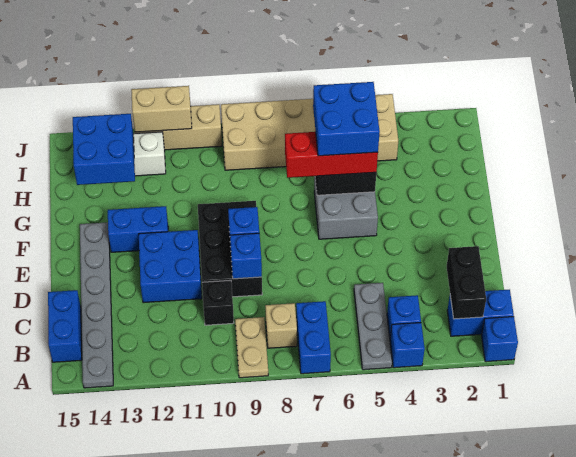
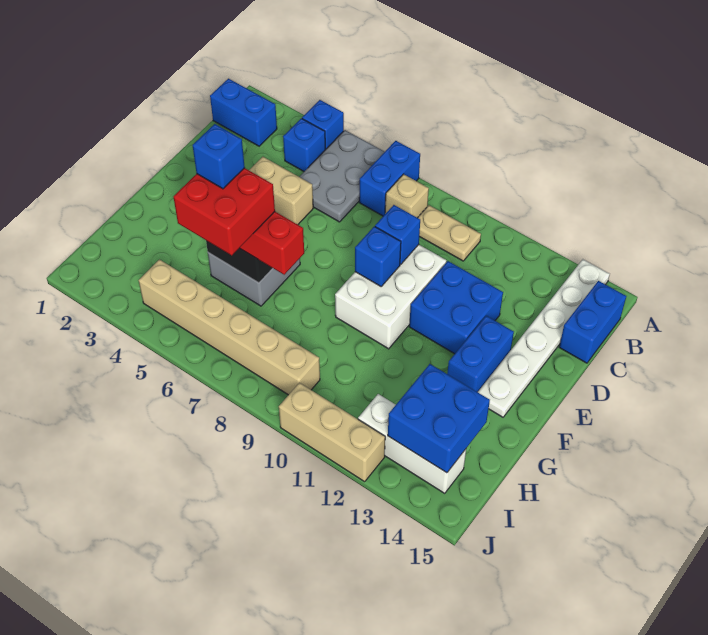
blue 1x1 brick [481,317,518,362] -> blue 1x1 brick moved to [193,124,245,189]
grey 1x3 plate [354,283,392,370] -> grey 2x3 plate [299,130,385,222]
tan 1x2 plate [235,317,268,378] -> tan 1x2 plate turned to [418,205,481,261]
grey 1x6 plate [80,222,113,388] -> white 1x6 plate [478,259,610,417]
black 1x2 brick [447,246,486,319] -> none
black 1x1 brick [202,280,234,325] -> none
black 2x3 brick [198,201,262,297] -> white 2x3 brick [335,245,446,349]
blue 1x2 brick [108,206,168,252] -> blue 1x2 brick turned to [447,316,514,392]
blue 2x2 brick [313,82,380,156] -> red 2x2 brick [174,168,275,255]
tan 2x6 brick [221,94,398,170] -> tan 1x6 brick [139,260,320,395]
tan 1x2 brick [131,86,192,132] -> tan 1x2 brick moved to [249,157,313,225]

